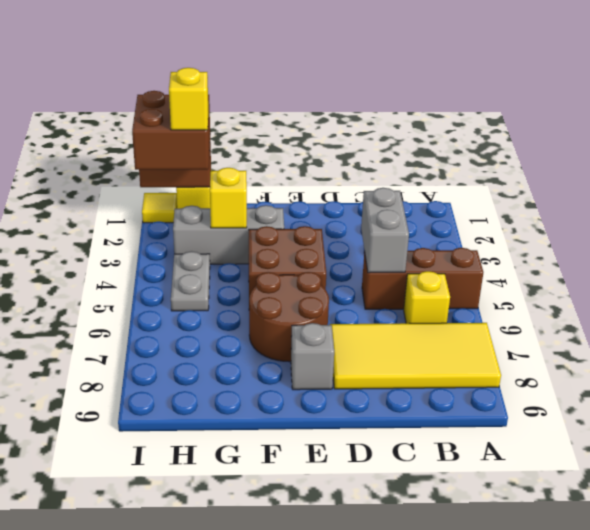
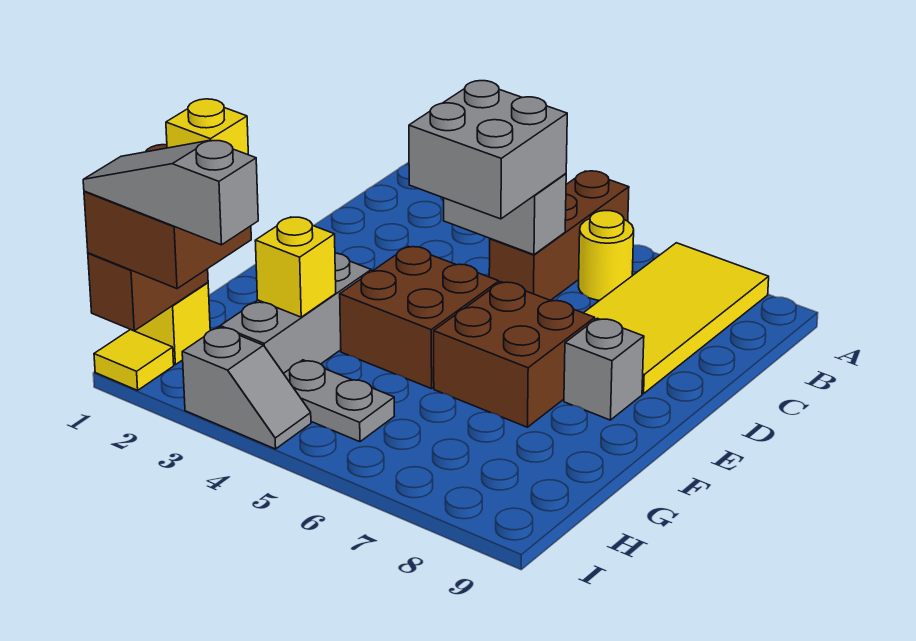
yellow 1x1 brick [404,271,450,323] -> yellow 1x1 round brick [578,211,634,301]
none -> grey 2x2 brick [409,81,567,219]
brown 2x2 round brick [249,272,329,362] -> brown 2x2 brick [434,282,595,427]
none -> grey 1x3 slope [83,140,258,245]
none -> grey 1x2 slope [182,327,311,449]

